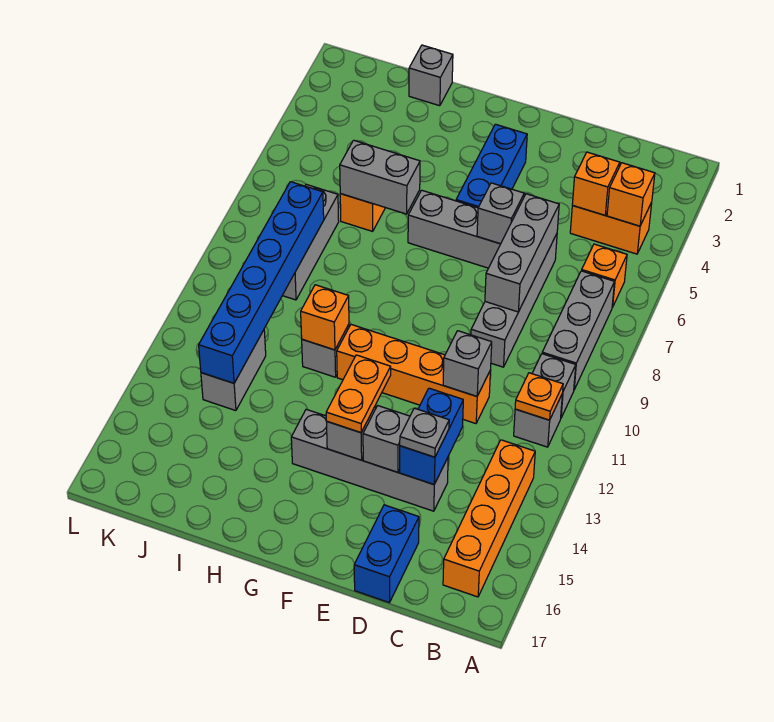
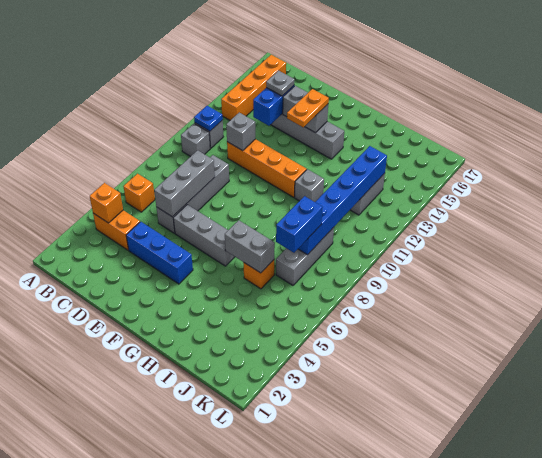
grey 1x3 brick [542,271,614,389] -> none
orange 1x1 plate [515,373,563,420] -> blue 1x1 plate [194,106,223,131]
orange 1x1 brick [572,152,620,215] -> none
blue 1x2 brick [354,505,419,603] -> blue 1x2 brick moved to [276,196,323,253]
grey 1x1 brick [477,183,524,244] -> none
blue 1x3 brick [456,124,527,208] -> blue 1x3 brick turned to [126,222,193,284]
orange 1x1 brick [301,285,349,350] -> none
grey 1x1 brick [409,45,453,106] -> none

